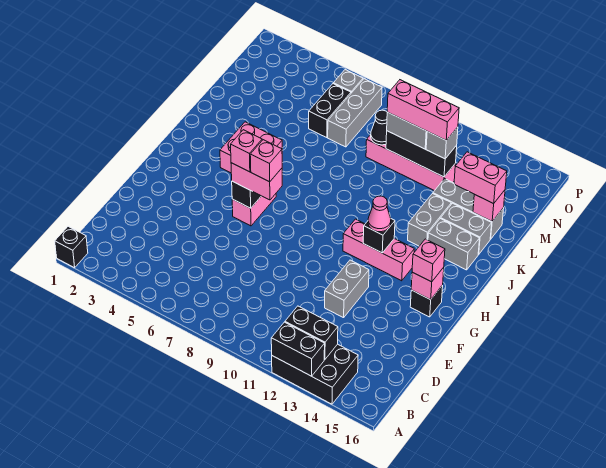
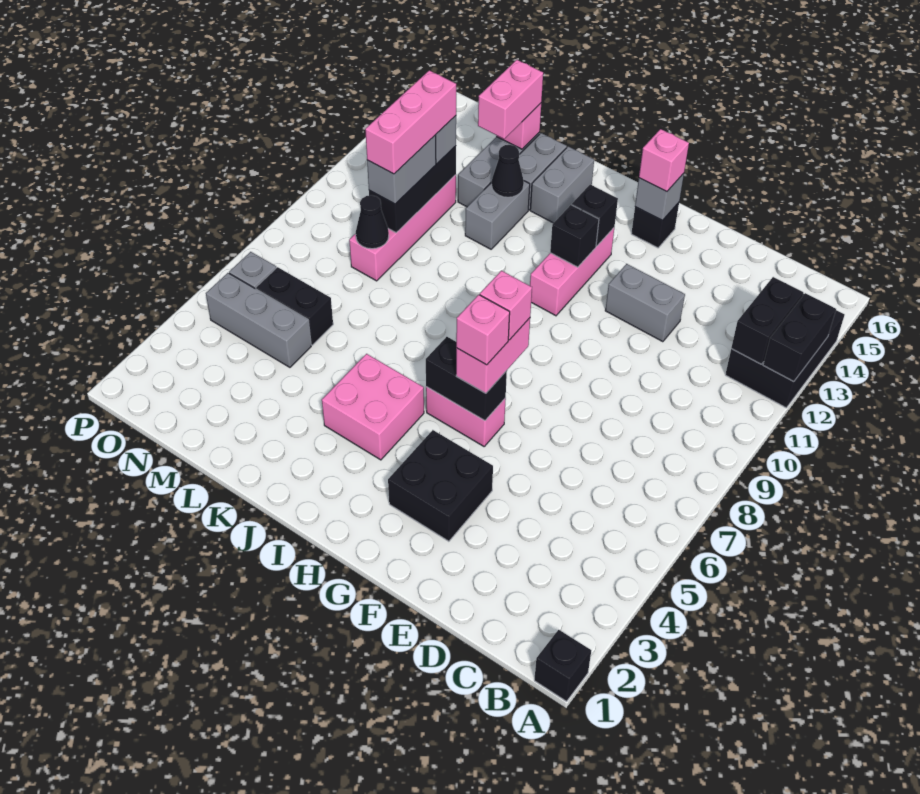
none -> black 2x2 brick [388,430,493,541]
pink 1x1 brick [411,267,444,300] -> grey 1x1 brick [635,173,684,220]
pink 1x1 cone [368,196,391,232] -> none
none -> black 1x1 brick [572,184,618,246]
grey 1x2 brick [408,194,451,246] -> grey 1x2 brick turned to [465,181,530,249]
none -> black 1x1 cone [492,145,524,197]
grey 1x3 brick [328,79,382,147] -> grey 1x3 brick moved to [206,273,311,367]

